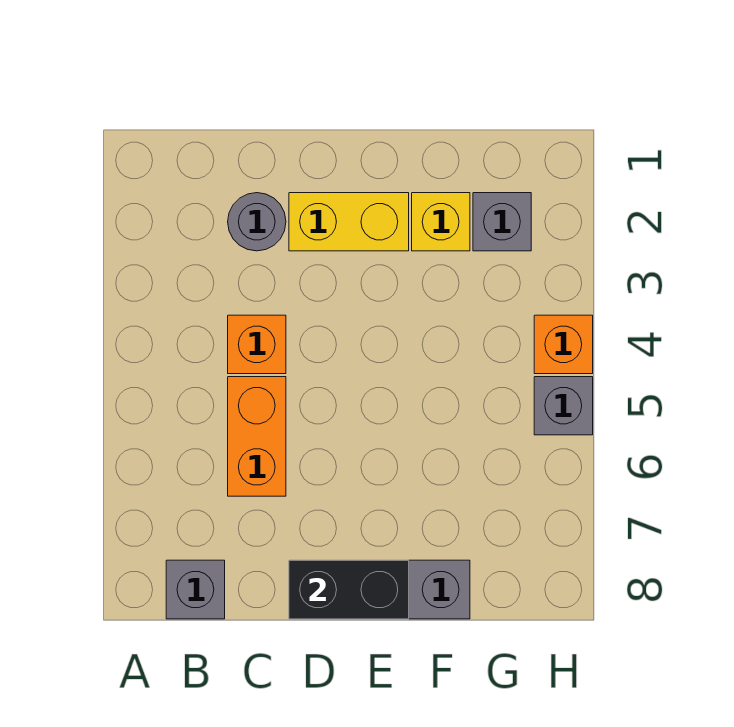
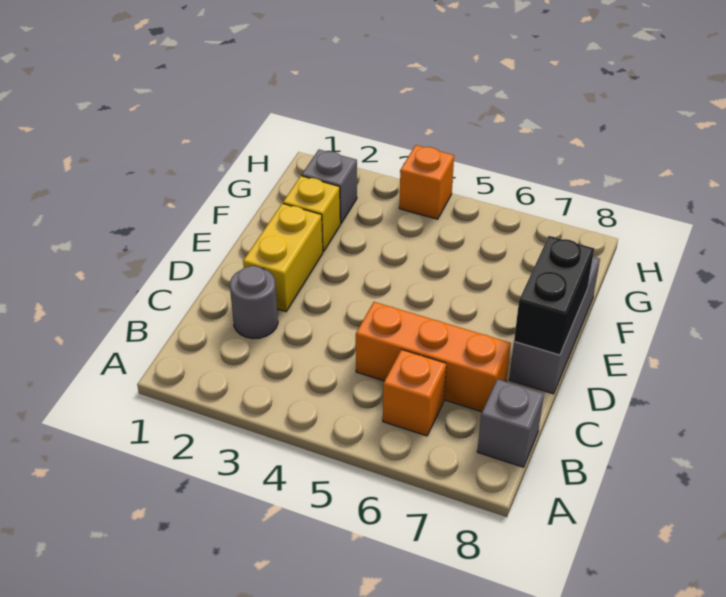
orange 1x1 brick [228,315,286,374] -> orange 1x1 brick moved to [383,350,446,436]
orange 1x2 brick [228,377,286,496] -> orange 1x3 brick [356,302,511,412]
grey 1x1 brick [534,377,593,435] -> none

